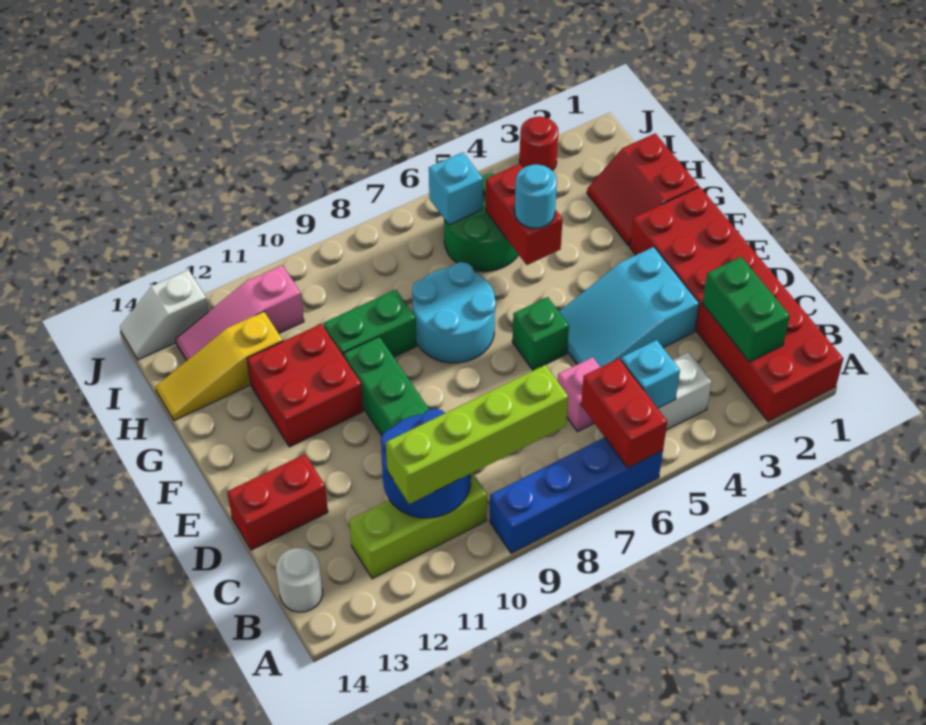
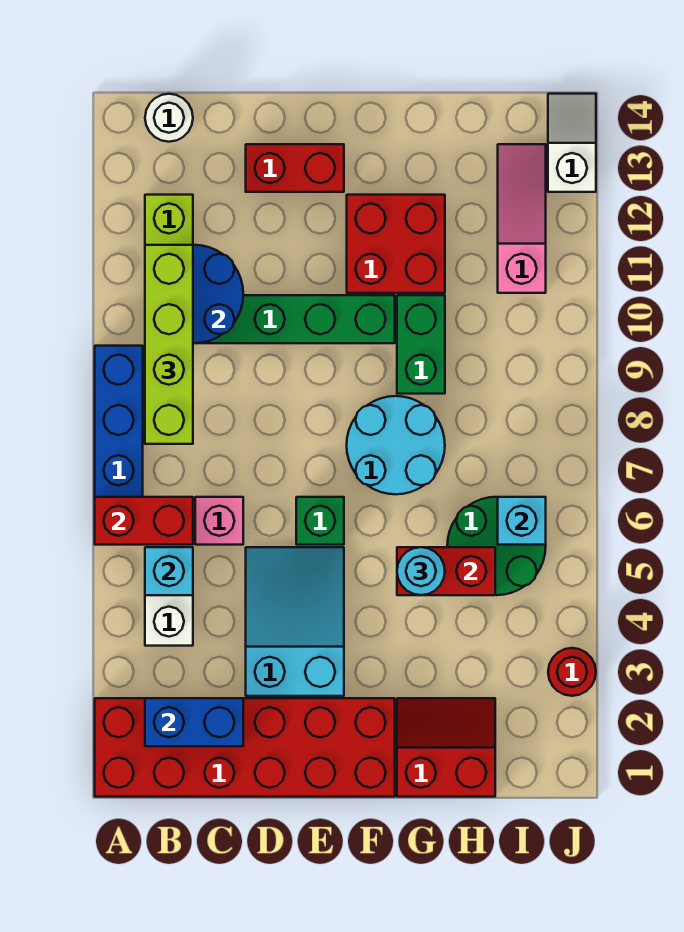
green 1x2 brick [702,257,790,362] -> blue 1x2 brick [145,698,243,746]
red 1x2 brick [227,454,328,550] -> red 1x2 brick turned to [246,144,344,192]
yellow 1x3 slope [155,311,283,421] -> none

